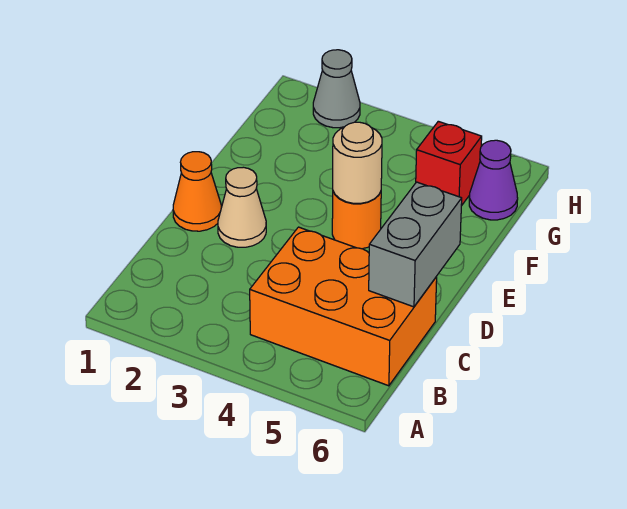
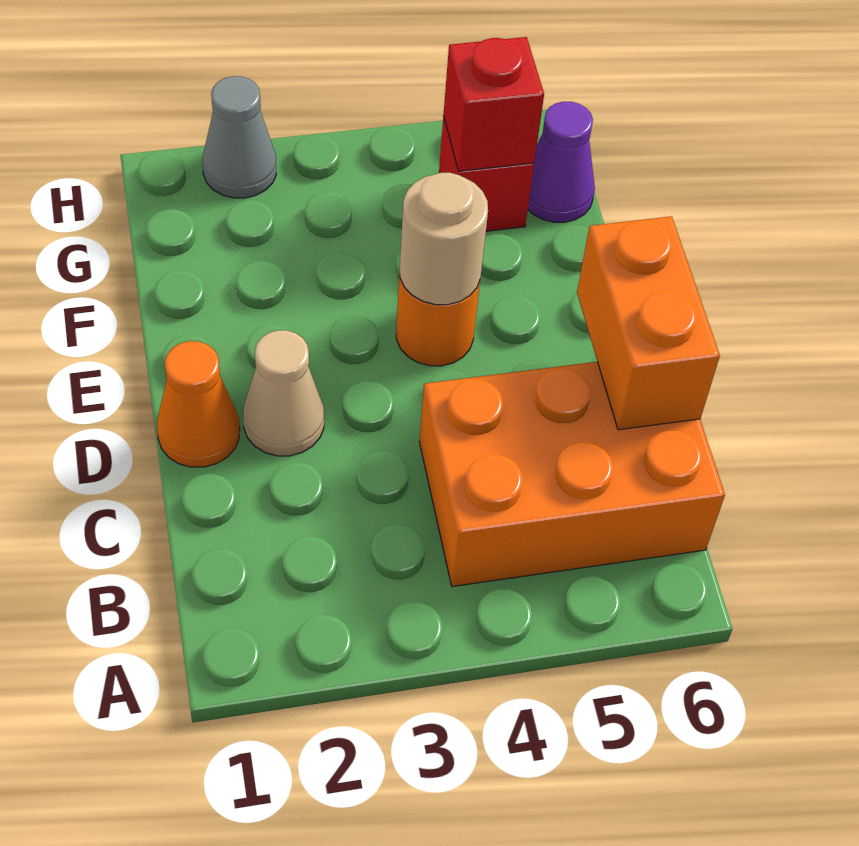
grey 1x2 brick [369,182,462,307] -> orange 1x2 brick [577,216,720,430]
none -> red 1x1 brick [443,37,544,171]

